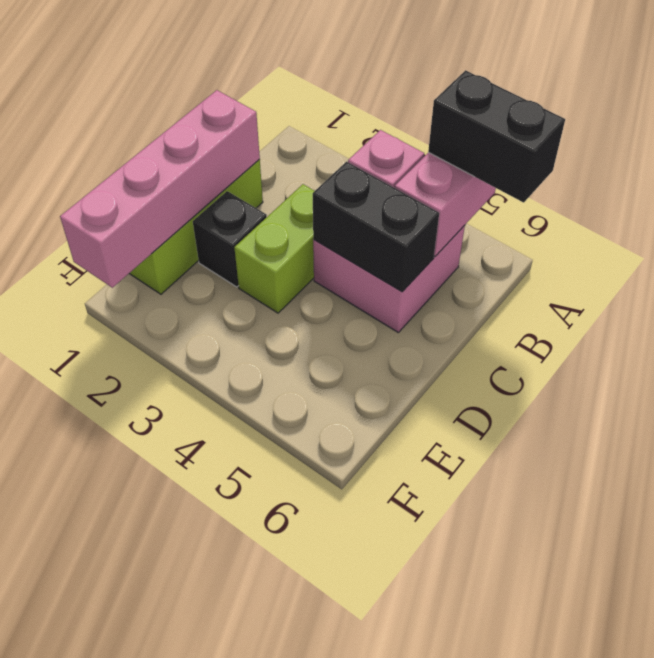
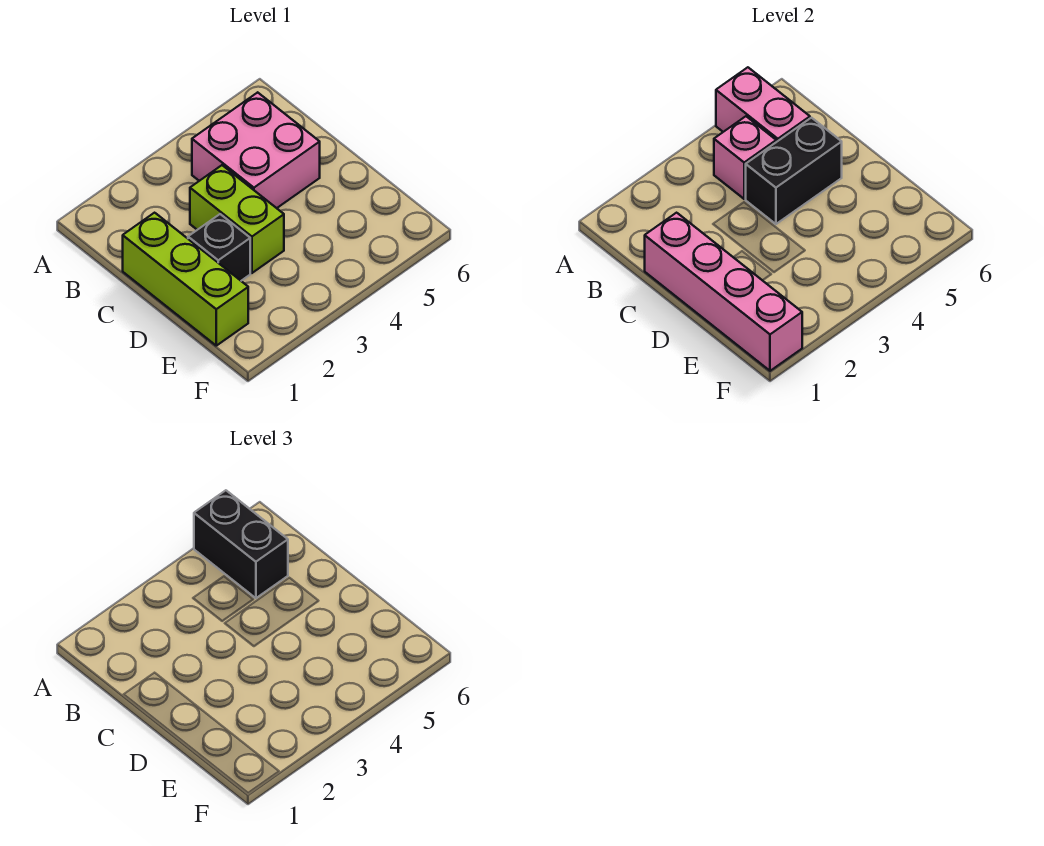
black 1x2 brick [428,70,565,203] -> black 1x2 brick turned to [194,490,288,598]

